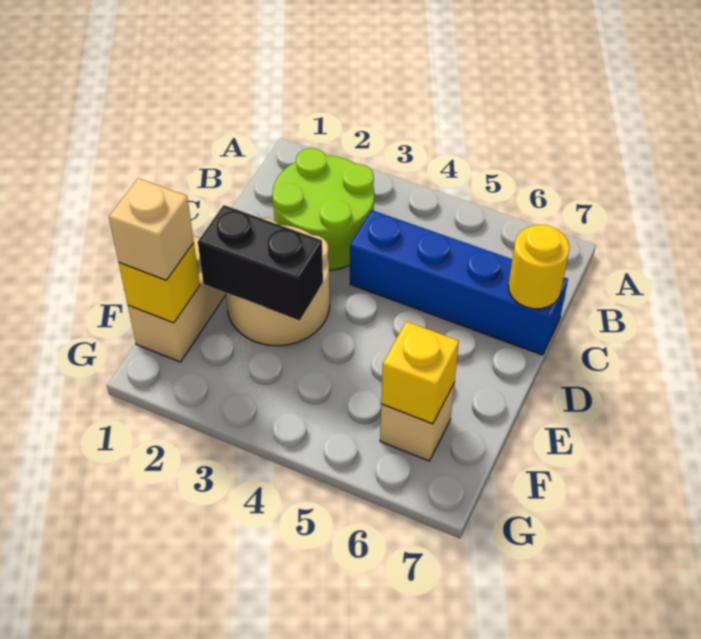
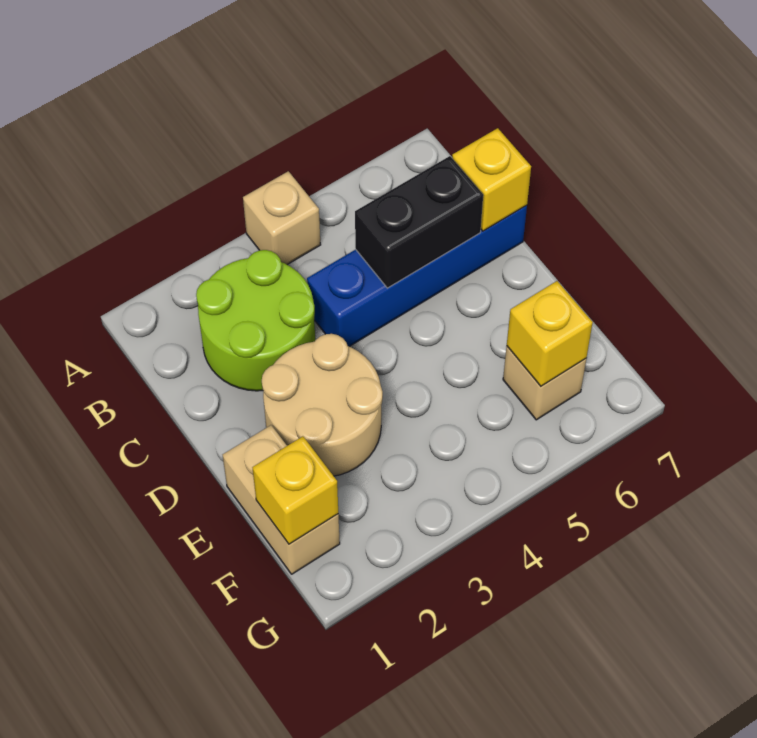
yellow 1x1 round brick [508,225,569,309] -> yellow 1x1 brick [452,128,531,231]
black 1x2 brick [198,205,323,320] -> black 1x2 brick moved to [355,156,483,288]
tan 1x1 brick [109,178,194,280] -> tan 1x1 brick moved to [243,171,321,264]

